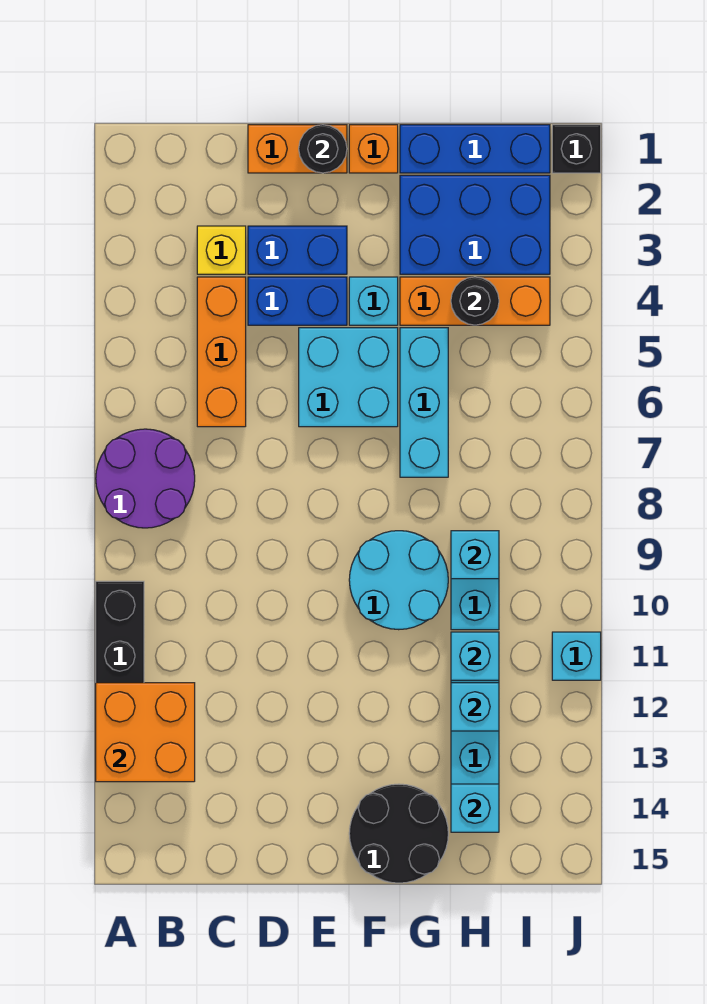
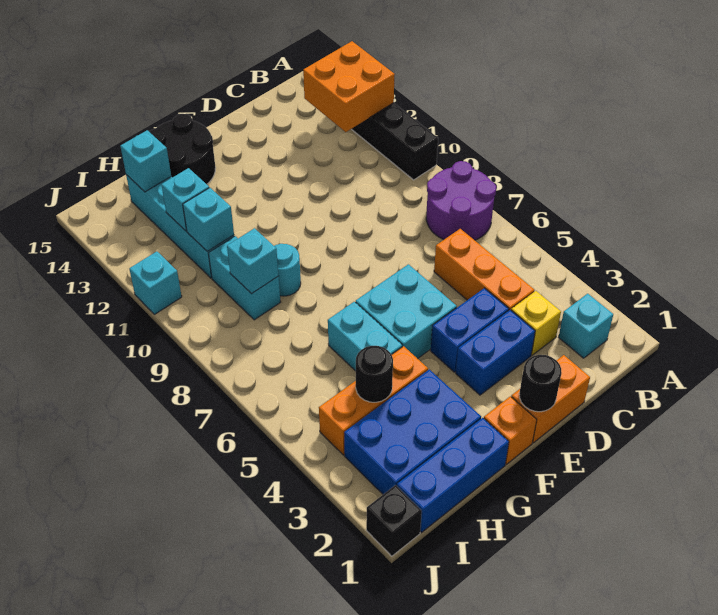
cyan 1x1 brick [349,277,398,325] -> cyan 1x1 brick moved to [559,294,613,358]
cyan 2x2 round brick [349,531,448,630] -> cyan 1x1 round brick [275,244,301,296]
cyan 1x3 brick [400,328,448,477] -> cyan 1x2 brick [328,302,402,371]

